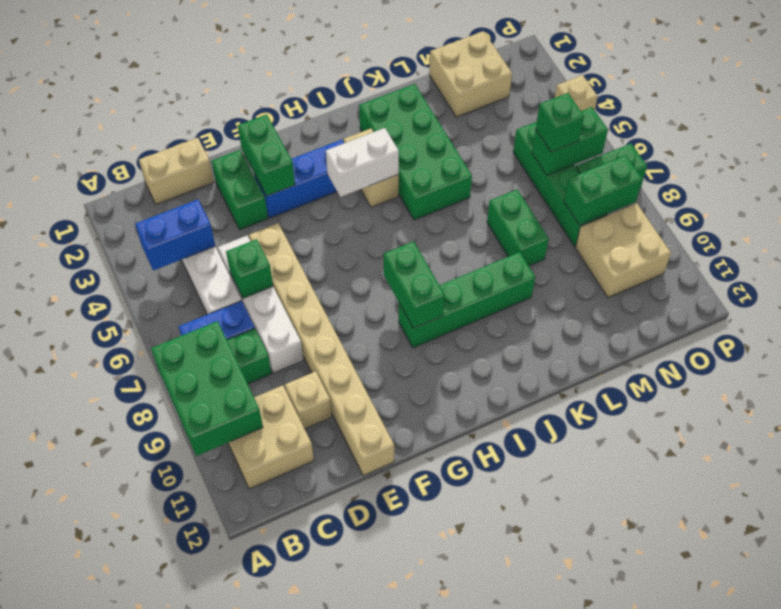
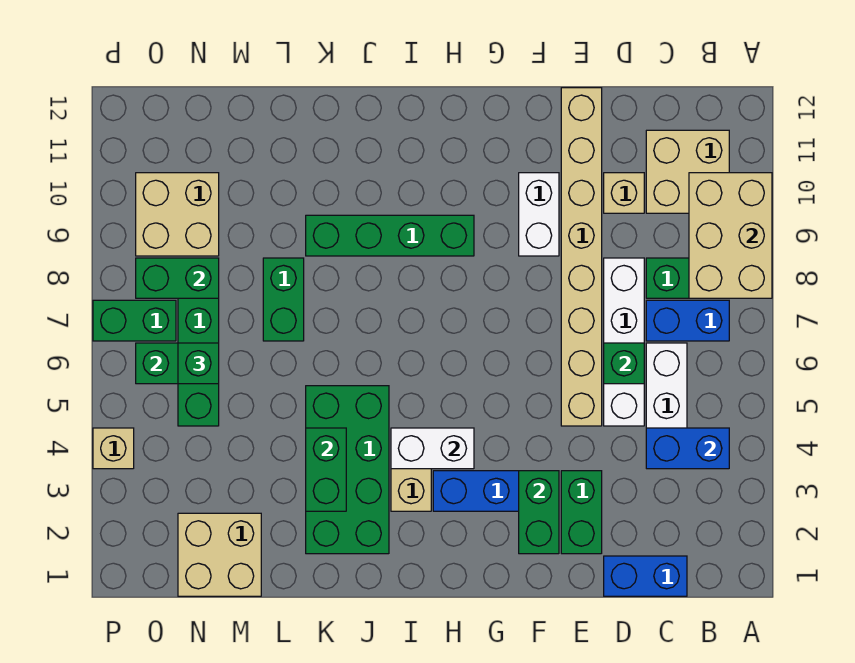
green 2x3 brick [151,321,263,456] -> tan 2x3 brick [689,173,772,298]
tan 1x2 brick [139,138,214,204] -> blue 1x2 brick [604,556,687,596]
none -> white 1x2 brick [519,173,559,256]
green 1x2 brick [384,241,445,328] -> green 1x2 brick moved to [306,428,346,511]

